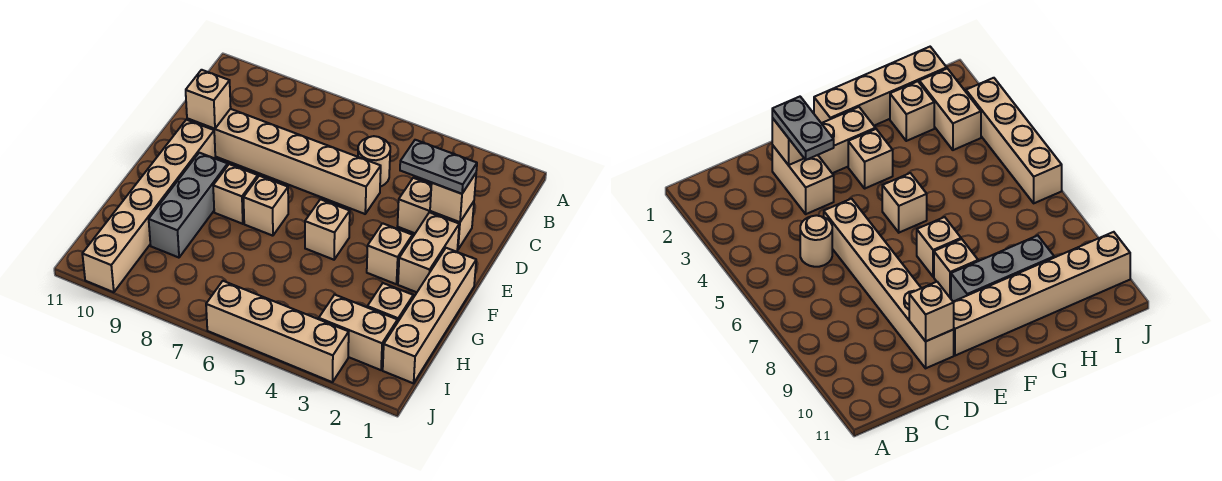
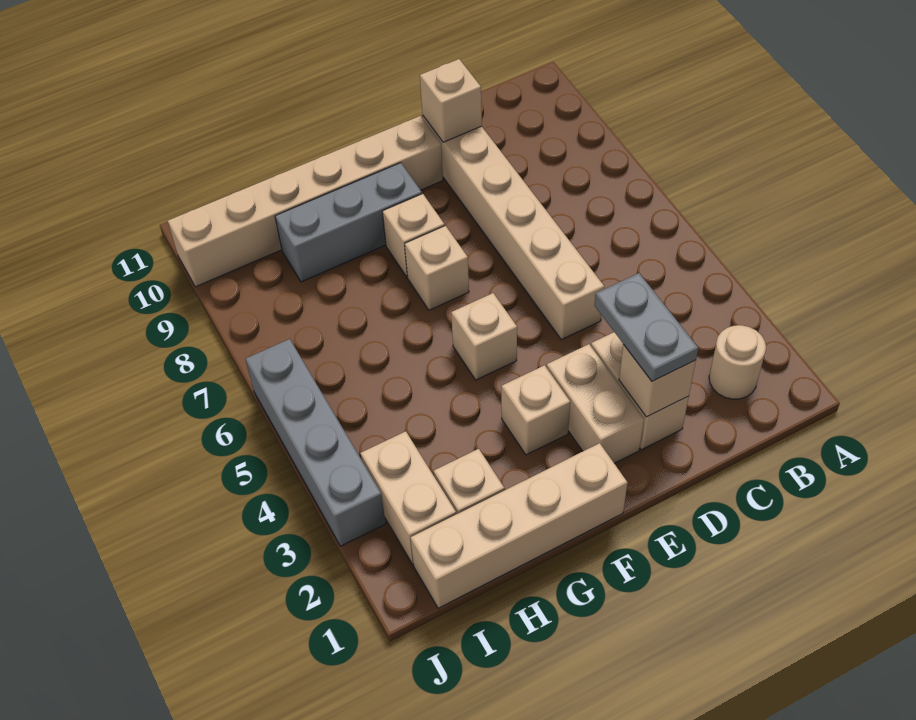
tan 1x1 round brick [358,136,390,187] -> tan 1x1 round brick moved to [709,325,766,399]
tan 1x2 brick [398,212,459,292] -> tan 1x2 brick turned to [547,344,644,463]
tan 1x4 brick [206,281,349,382] -> grey 1x4 brick [246,339,386,546]

